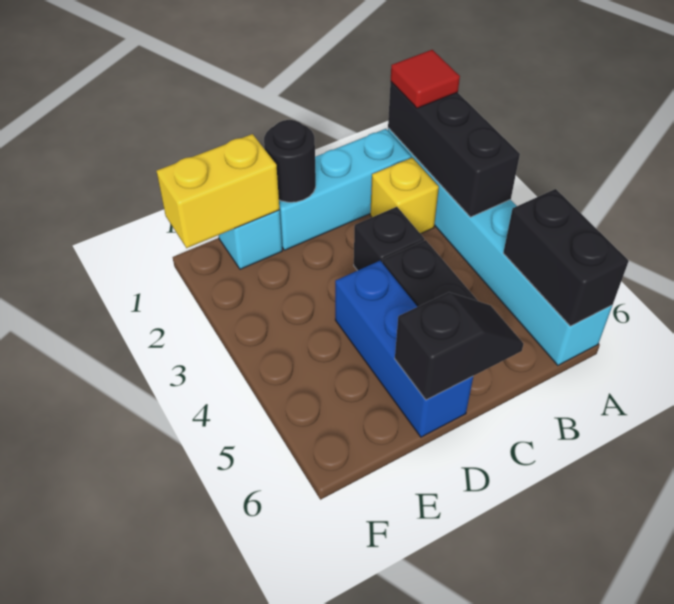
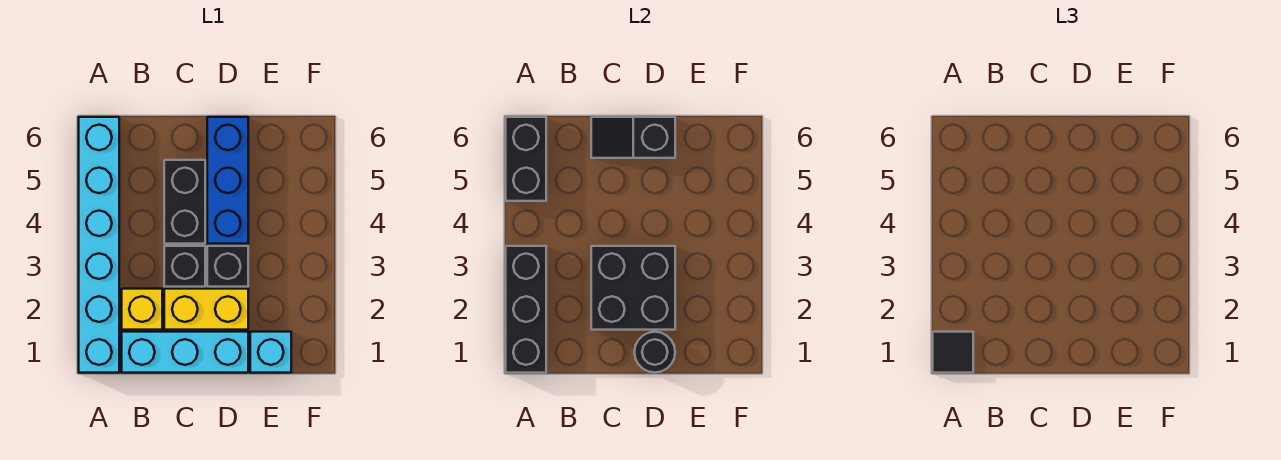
red 1x1 tile [391,50,460,108] -> black 1x1 tile [933,332,973,373]
none -> black 2x2 brick [591,246,675,330]
none -> black 1x1 brick [207,246,248,287]
yellow 1x2 brick [157,134,279,248] -> yellow 1x2 brick moved to [164,289,248,330]

